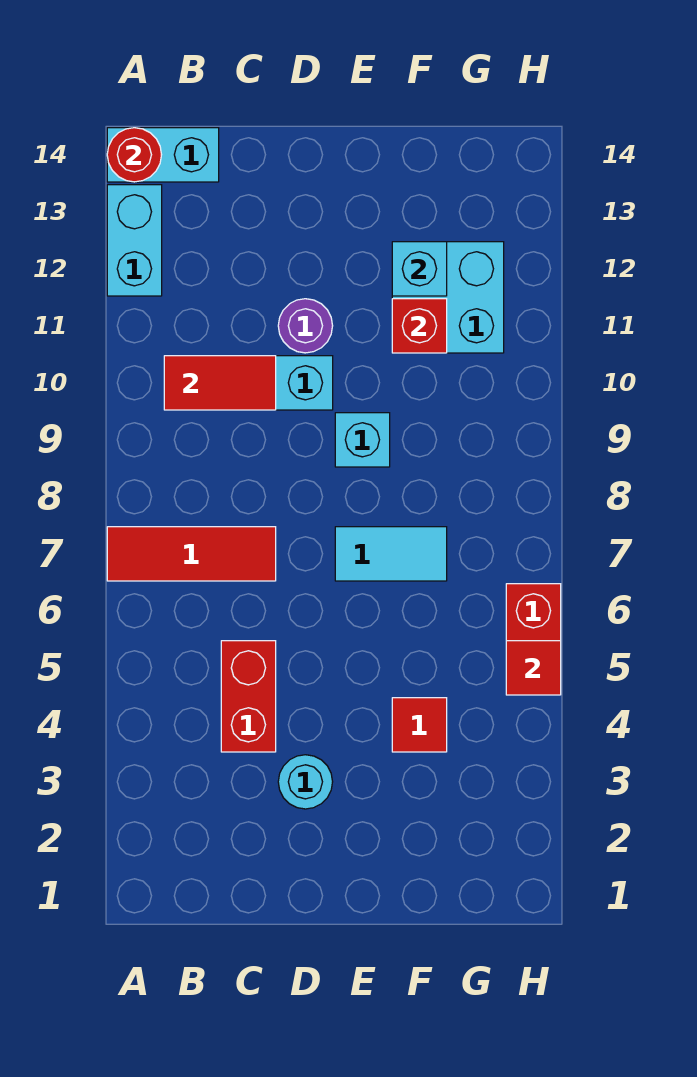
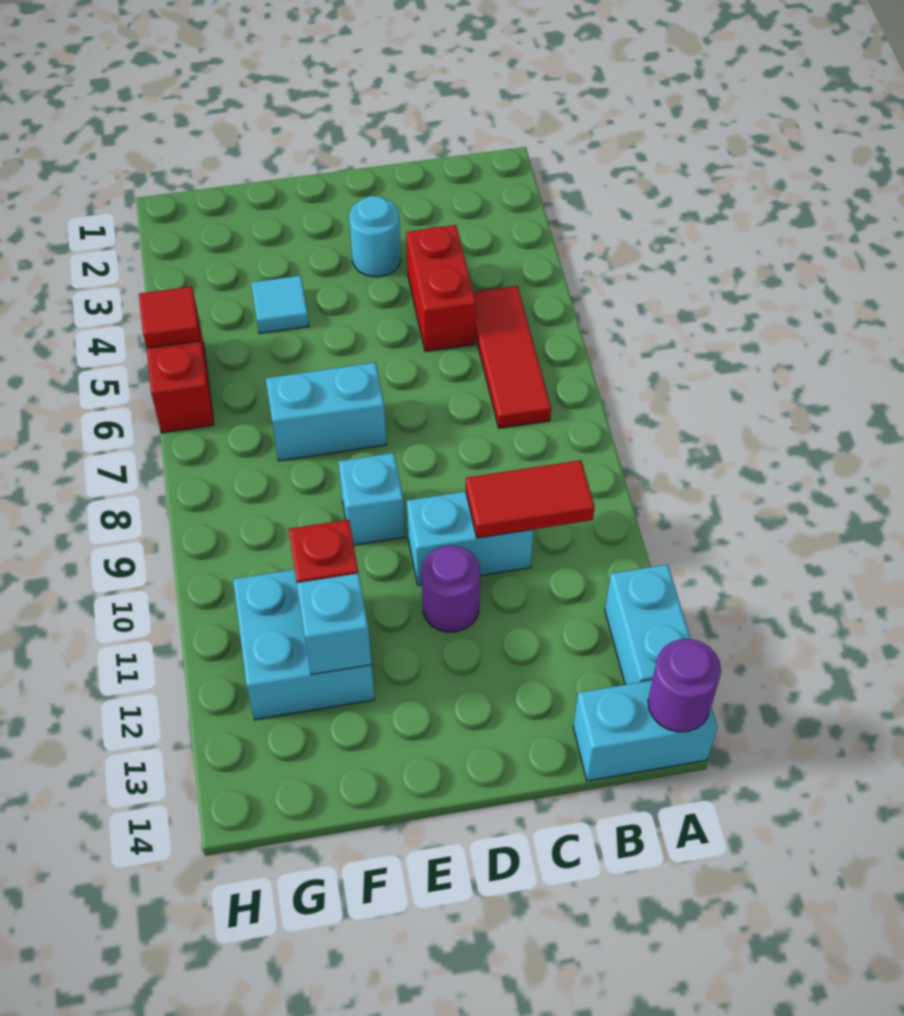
red 1x3 tile [107,527,276,581] -> red 1x3 tile turned to [473,286,551,428]
red 1x1 round brick [107,128,162,182] -> purple 1x1 round brick [648,639,721,732]
cyan 1x2 tile [335,527,447,581] -> cyan 1x2 brick [266,362,387,461]
red 1x1 tile [392,698,447,752] -> cyan 1x1 tile [251,276,309,333]

